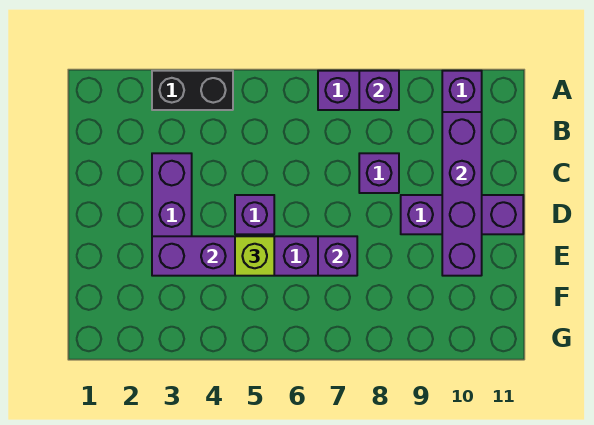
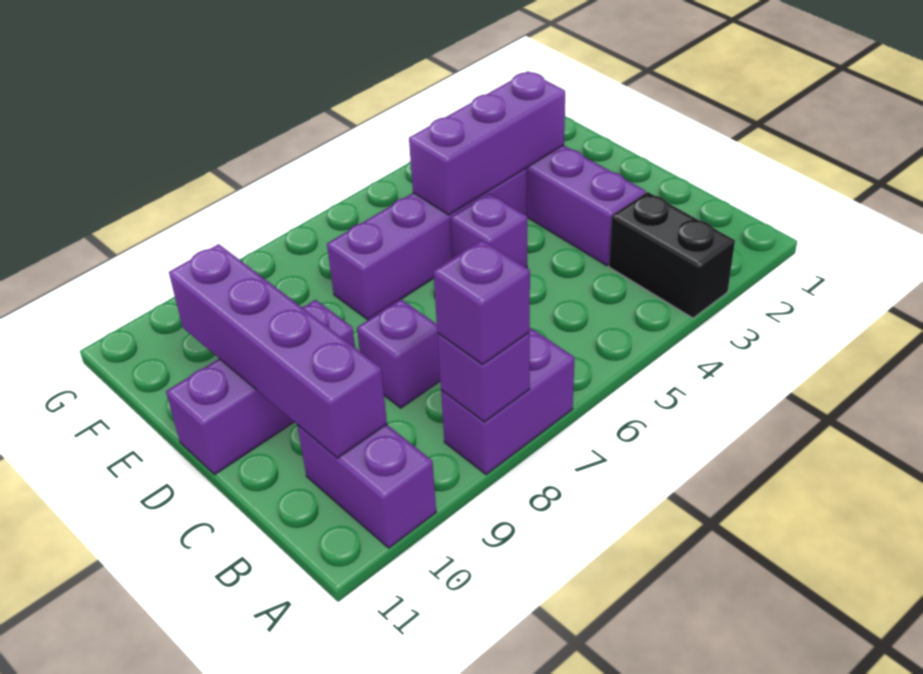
black 1x2 brick [152,71,233,110] -> black 1x2 brick turned to [609,192,735,318]
lime 1x1 brick [235,236,274,276] -> none
purple 1x1 brick [318,236,357,276] -> purple 1x1 brick moved to [433,240,530,365]

